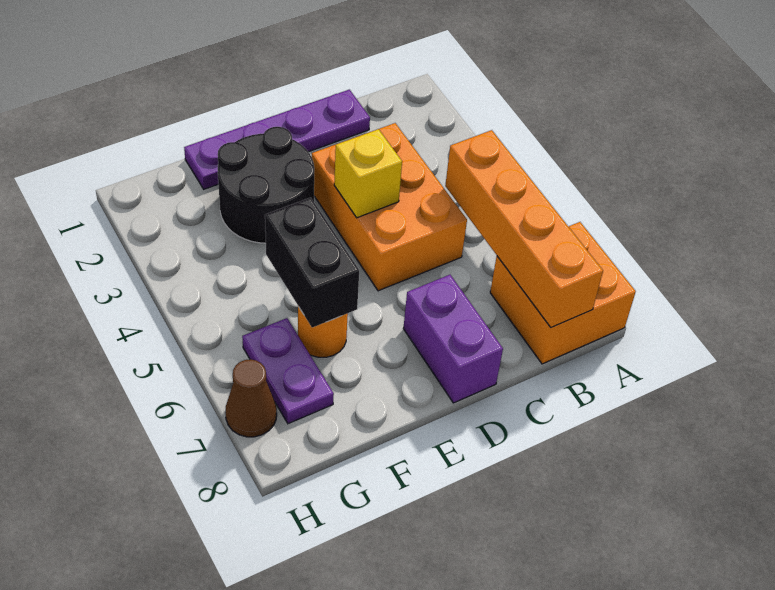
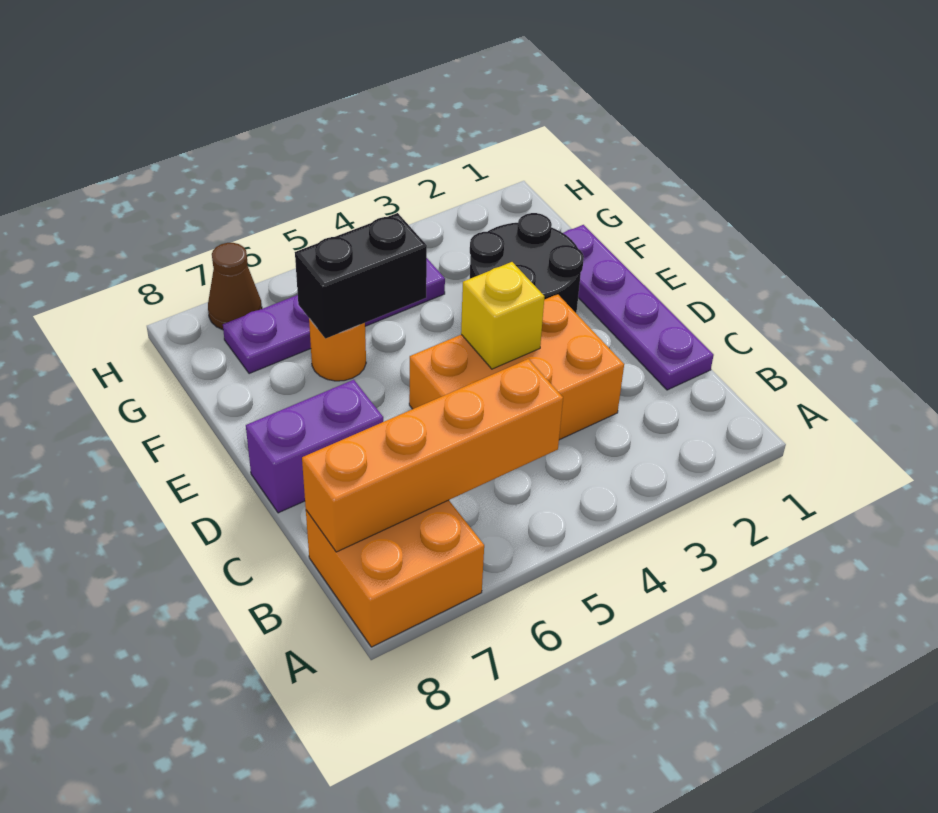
purple 1x2 plate [242,318,334,424] -> purple 1x4 plate [223,259,445,374]

